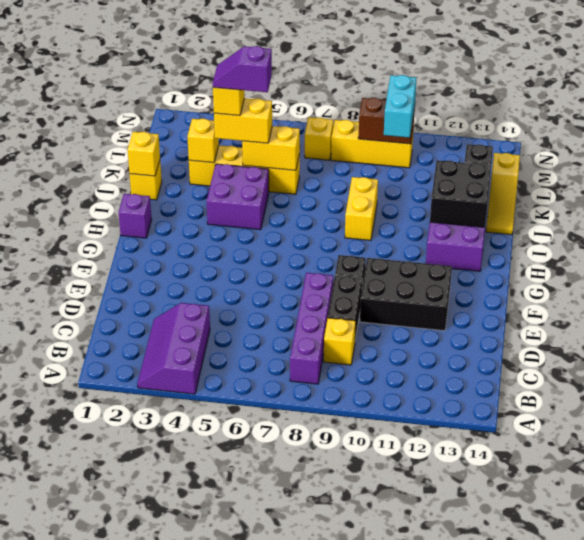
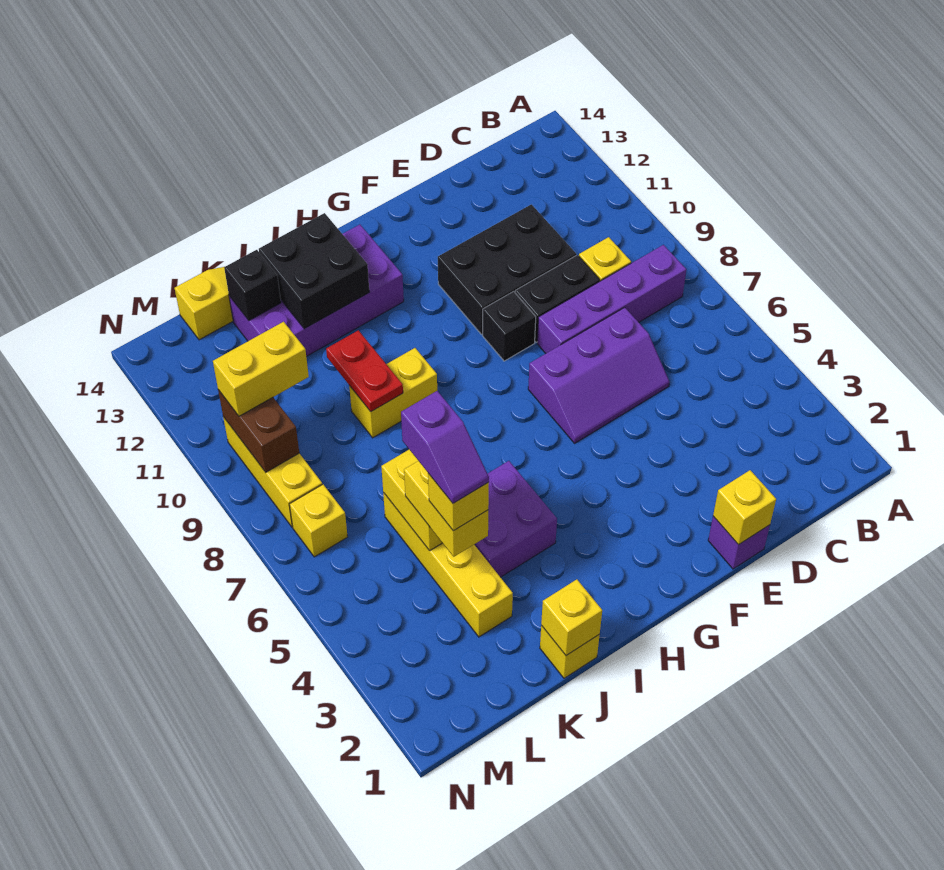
purple 2x3 slope [137,303,210,394] -> purple 2x3 slope moved to [528,307,670,443]
black 2x3 brick [360,258,452,331] -> black 2x3 brick turned to [438,204,576,335]
purple 1x1 brick [119,194,152,238] -> purple 1x1 brick moved to [708,516,770,569]
none -> red 1x2 plate [326,330,403,412]
yellow 1x1 brick [187,119,219,163] -> yellow 1x1 brick moved to [713,470,776,545]
cyan 1x2 brick [384,75,416,138] -> yellow 1x2 brick [213,322,309,416]

